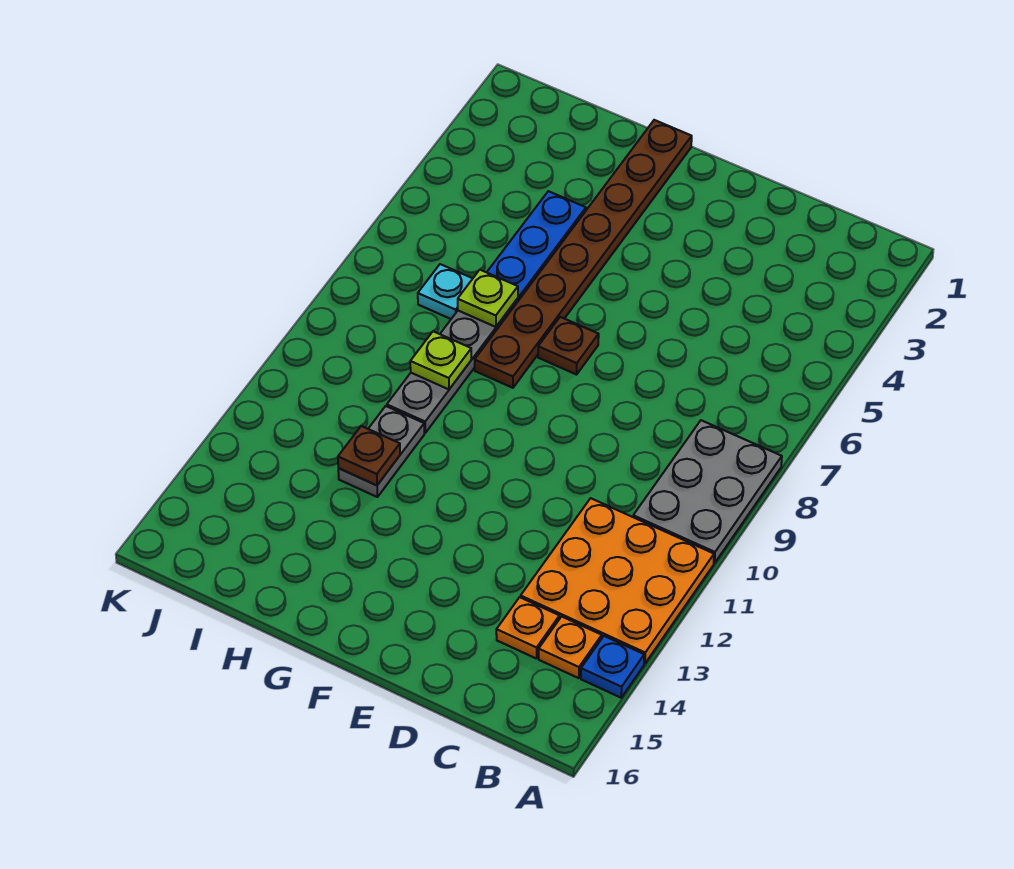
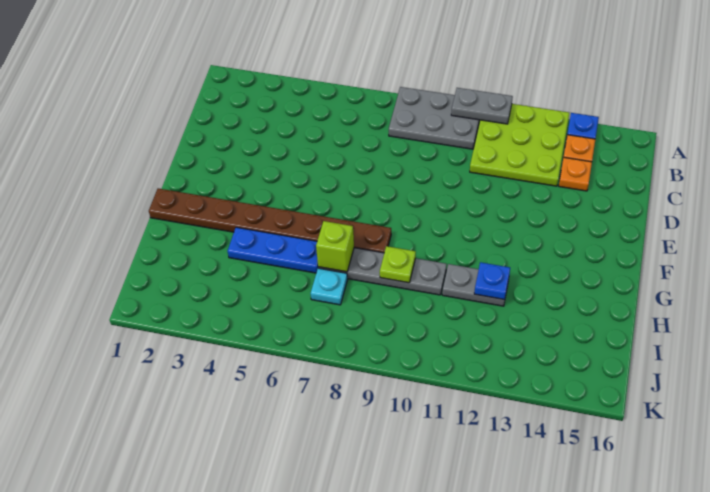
none -> grey 1x2 plate [451,88,513,124]
orange 3x3 plate [521,498,714,664] -> lime 3x3 plate [470,104,569,186]
brown 1x1 plate [538,317,599,375] -> none
lime 1x1 plate [458,270,518,327] -> lime 1x1 brick [316,221,354,272]
brown 1x1 plate [338,426,400,485] -> blue 1x1 plate [474,262,510,300]

